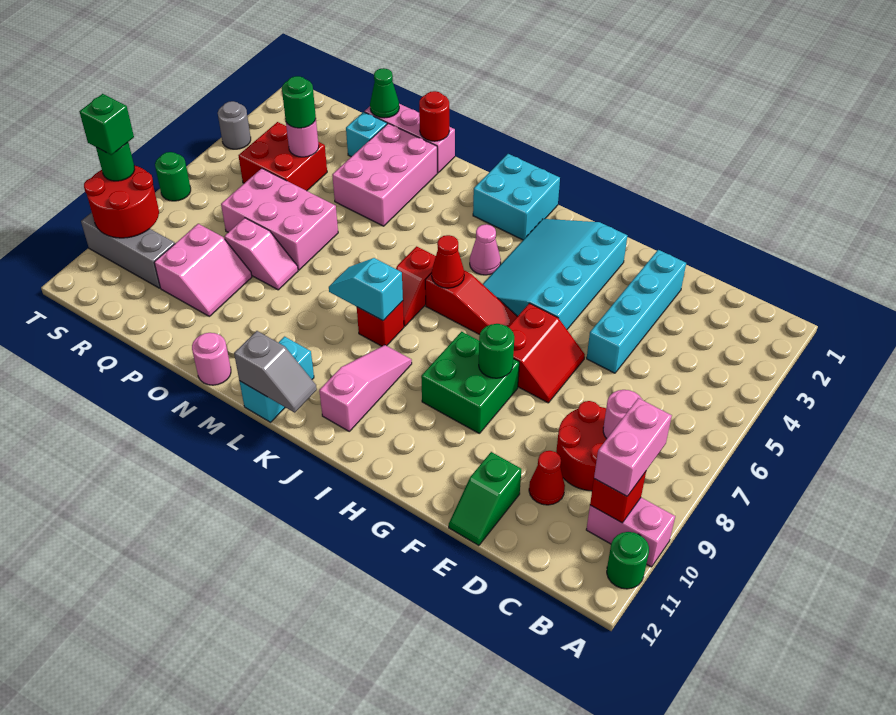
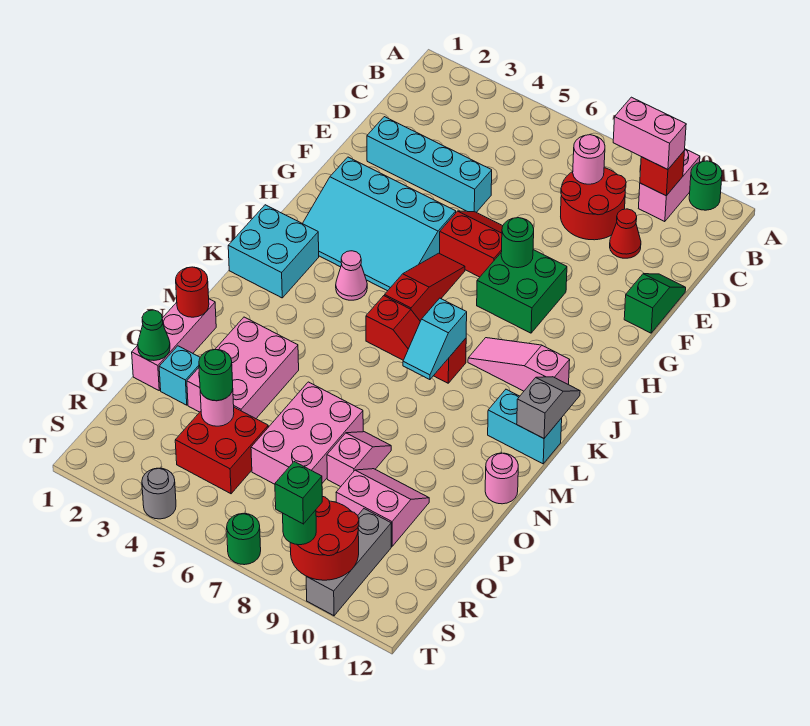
green 1x2 slope [449,452,521,546] -> green 1x2 slope turned to [624,274,686,333]
red 1x1 cone [432,235,464,288] -> none
pink 2x3 brick [332,123,438,226] -> pink 2x3 brick turned to [187,317,299,419]

